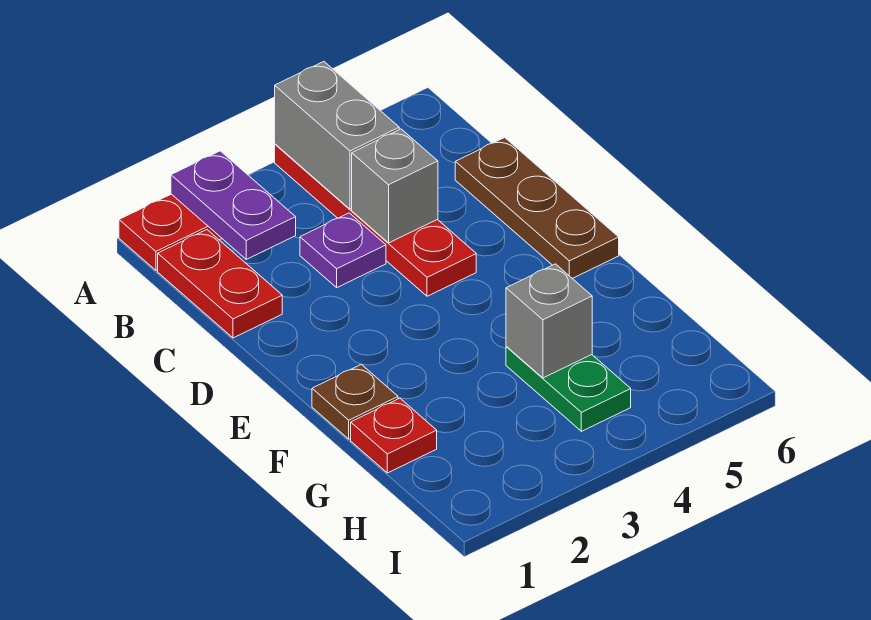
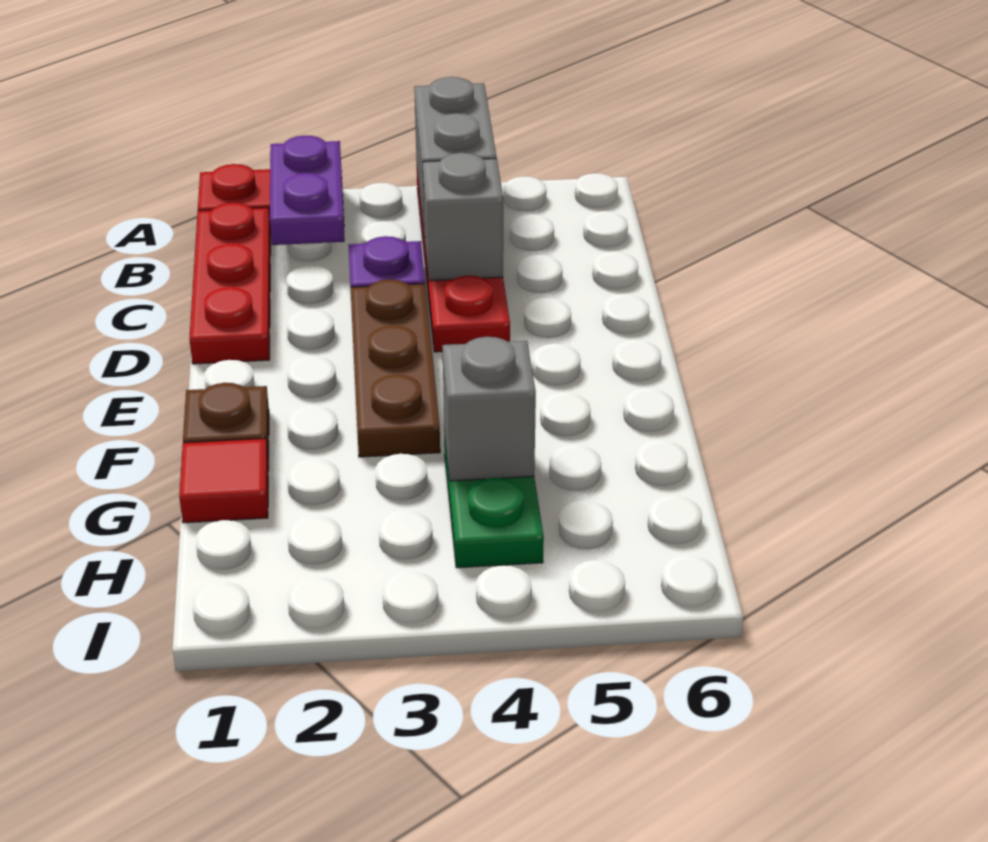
red 1x2 plate [158,230,282,338] -> red 1x3 plate [189,203,271,364]
brown 1x3 plate [455,138,619,278] -> brown 1x3 plate moved to [351,279,440,457]
red 1x1 plate [351,398,437,473] -> red 1x1 tile [179,438,269,523]

